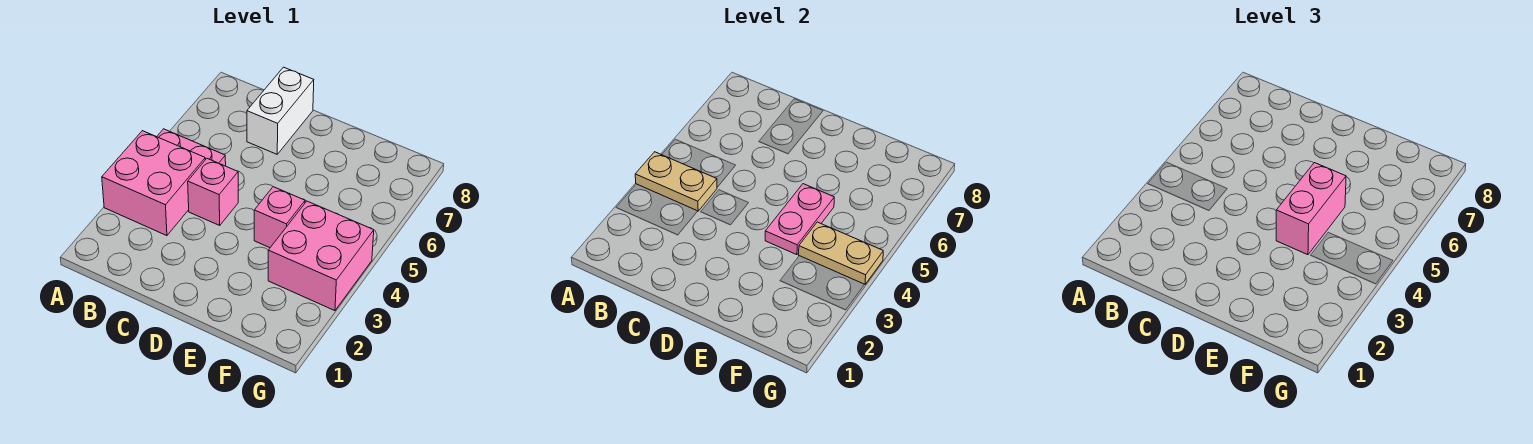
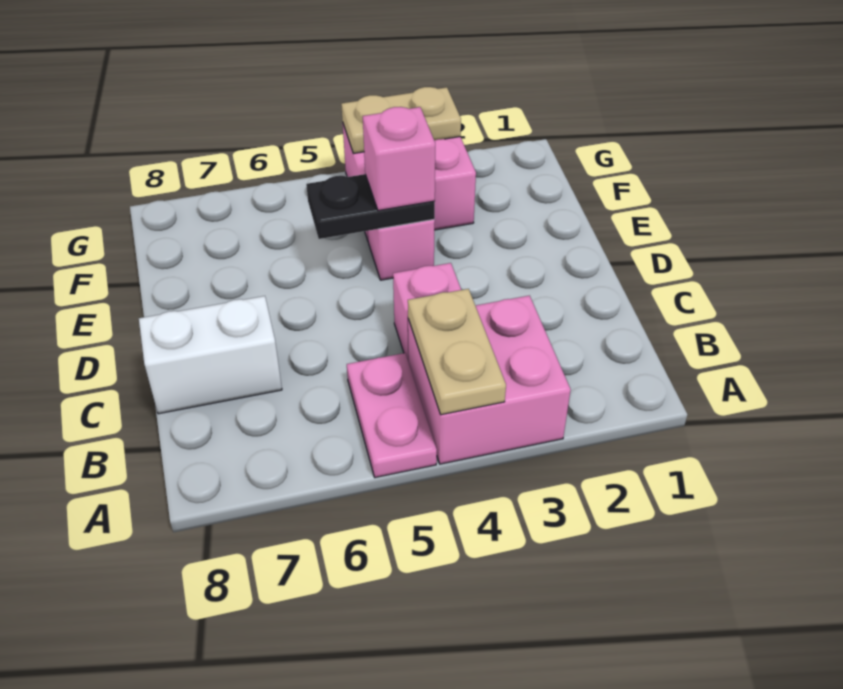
pink 1x2 plate [765,184,834,255] -> black 1x2 plate [306,174,435,239]
pink 1x2 brick [1276,163,1346,255] -> pink 1x1 brick [363,107,435,211]
tan 1x2 plate [799,222,883,285] -> tan 1x2 plate turned to [341,87,461,154]

